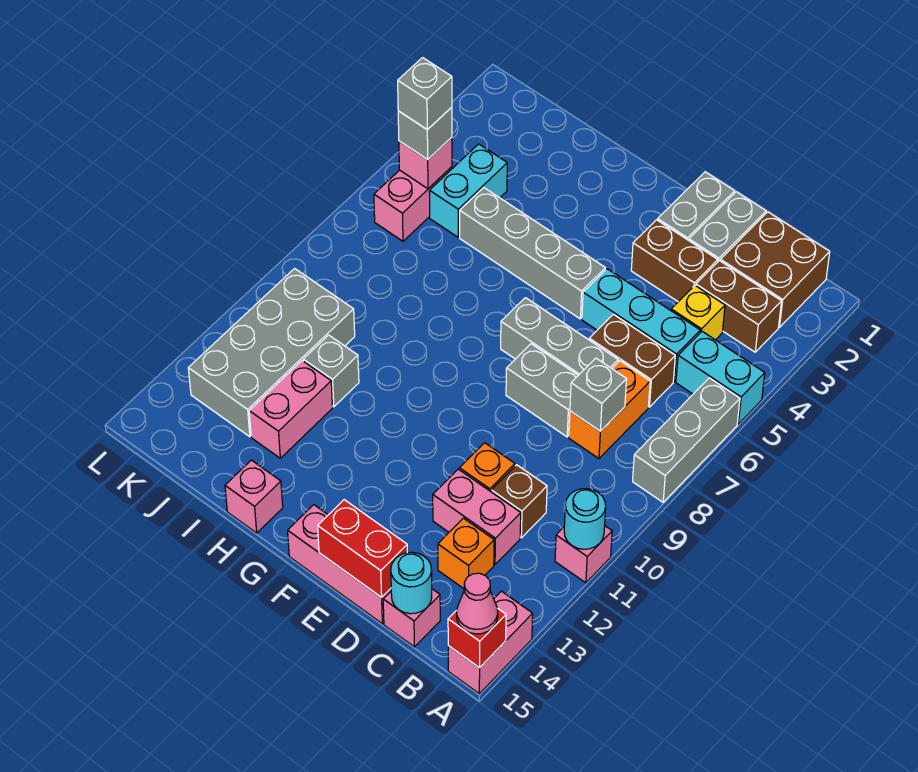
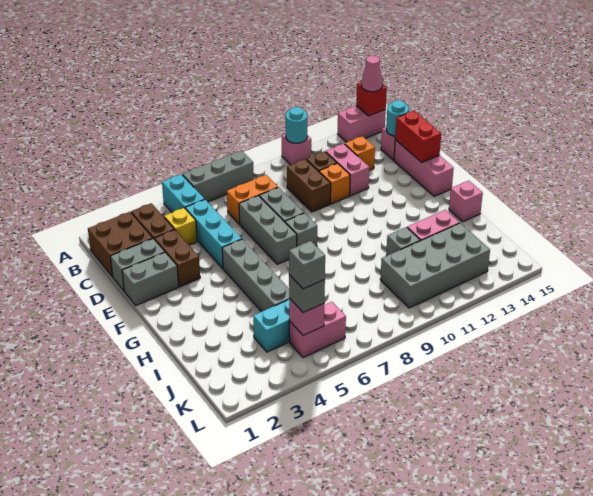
brown 1x2 brick [589,314,675,407] -> brown 1x2 brick moved to [287,159,331,212]
grey 1x1 brick [570,358,627,431] -> grey 1x1 brick moved to [285,213,317,246]

